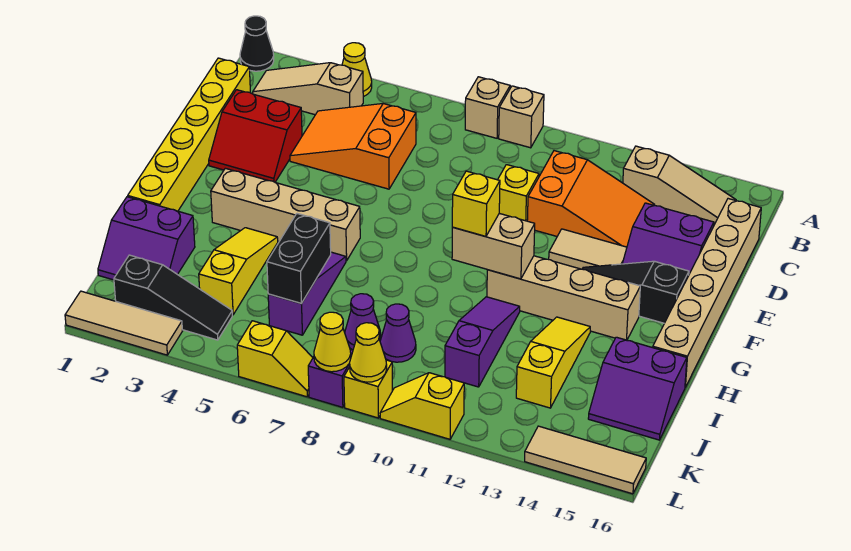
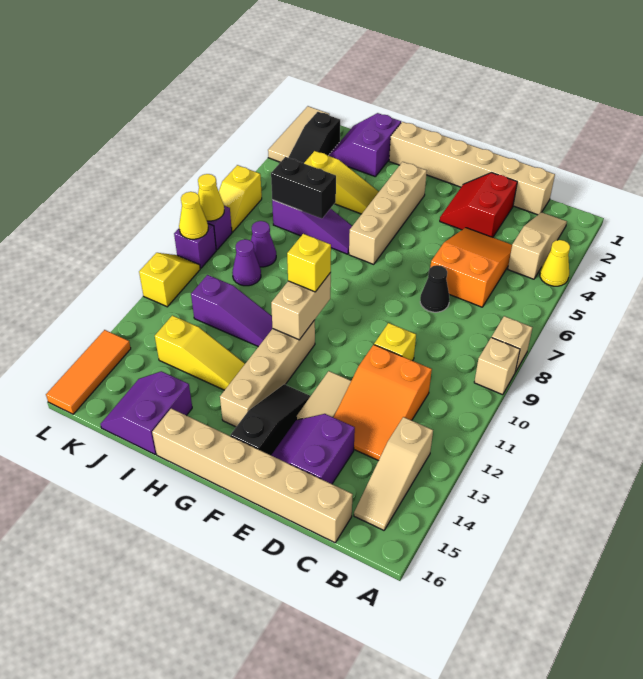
black 1x1 cone [240,16,274,71] -> black 1x1 cone moved to [420,265,450,312]
yellow 1x6 brick [128,58,250,211] -> tan 1x6 brick [389,122,555,215]
yellow 1x1 brick [344,360,392,418] -> purple 1x1 brick [174,224,216,268]
tan 1x3 tile [525,426,646,494] -> orange 1x3 tile [46,330,131,414]

